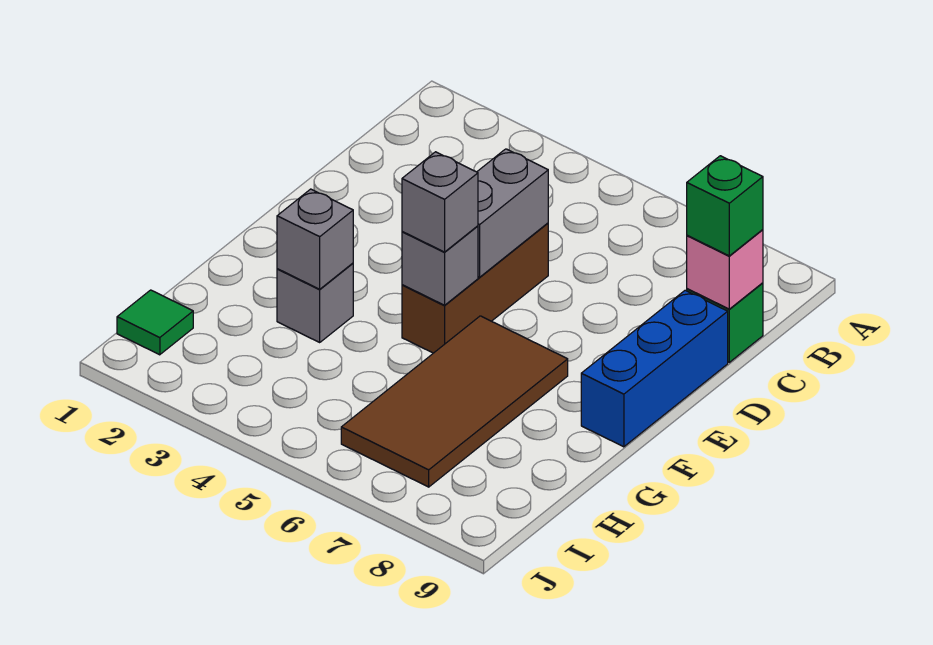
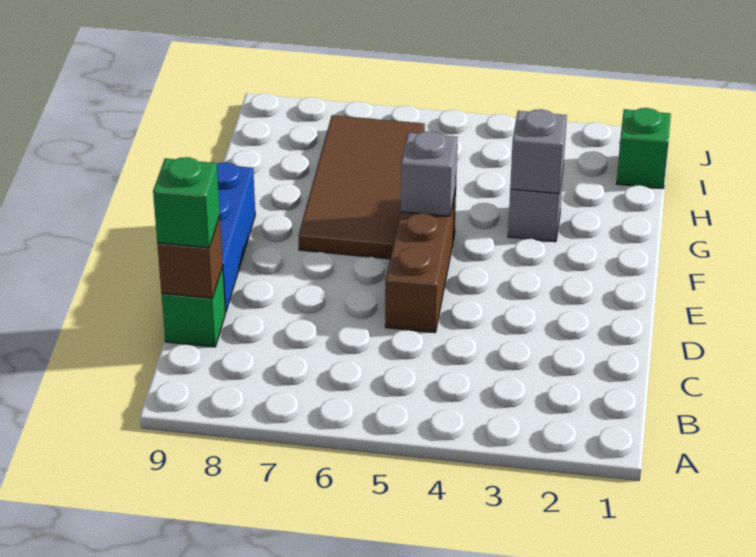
pink 1x1 brick [687,230,763,309] -> brown 1x1 brick [157,216,223,298]
grey 1x2 brick [477,149,548,277] -> none
grey 1x1 brick [402,152,478,252] -> none
green 1x1 tile [117,290,193,355] -> green 1x1 brick [617,108,671,188]

